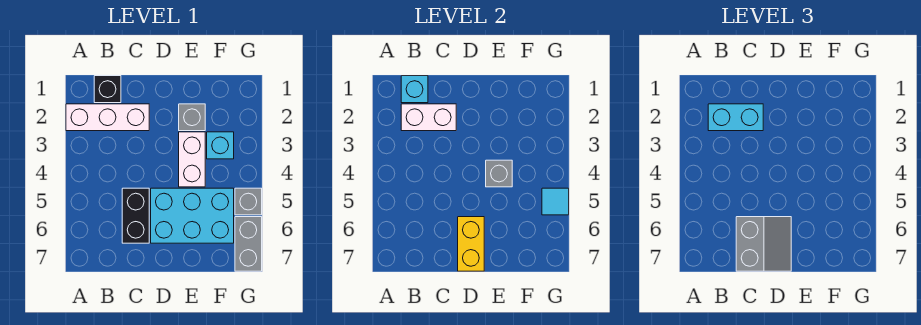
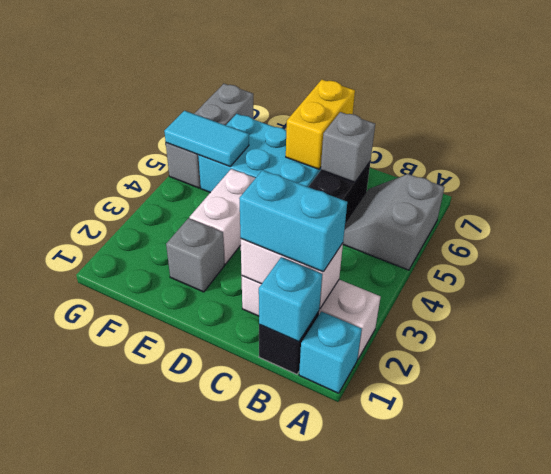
grey 2x2 slope [736,217,791,271] -> grey 2x2 slope moved to [343,174,444,270]
grey 1x1 brick [486,160,512,187] -> grey 1x1 brick moved to [321,112,375,182]
cyan 1x1 brick [207,132,234,159] -> cyan 1x1 brick moved to [299,312,362,393]
cyan 1x1 tile [542,188,569,215] -> cyan 1x2 tile [164,111,249,166]

